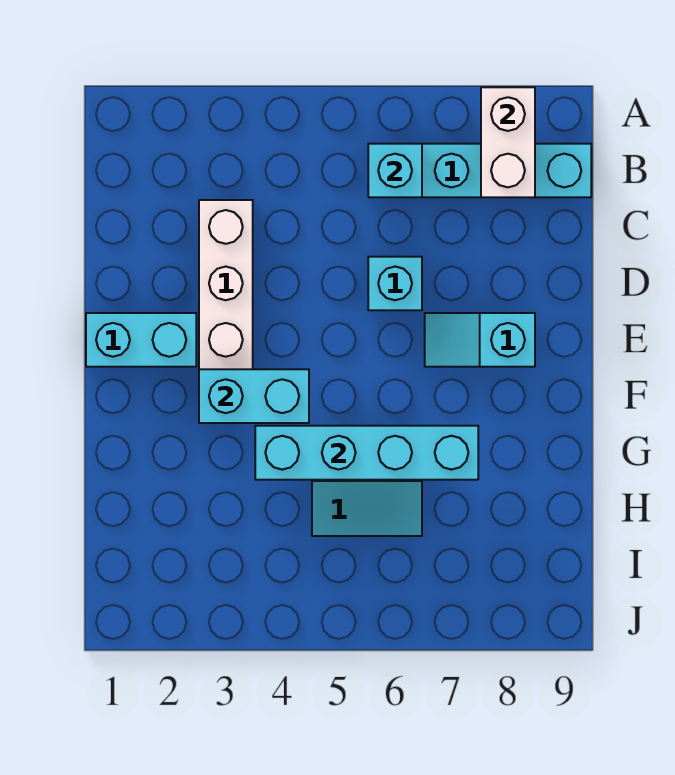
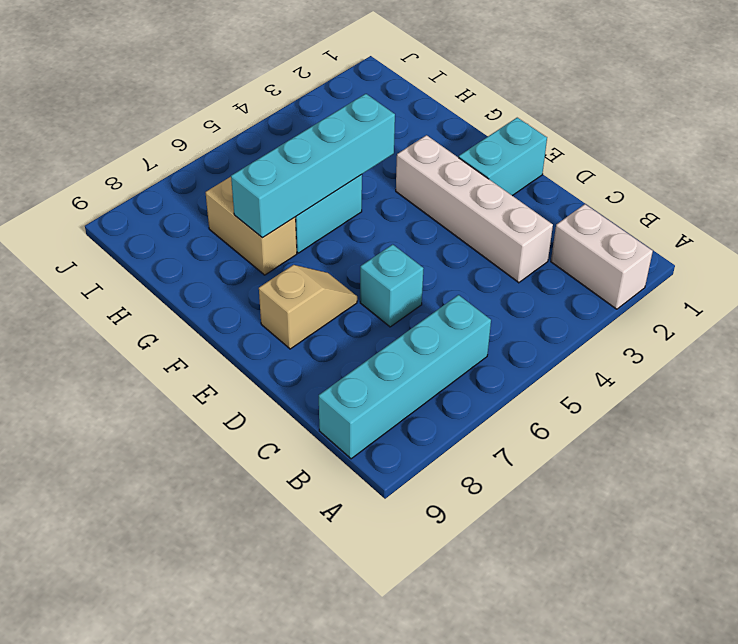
white 1x2 brick [481,87,535,197] -> white 1x2 brick moved to [551,204,653,309]
cyan 1x1 brick [368,144,422,197] -> none
cyan 1x2 slope [425,313,535,367] -> tan 1x2 slope [259,265,357,349]
cyan 1x2 brick [199,369,309,423] -> none
none -> tan 1x2 brick [206,177,297,275]

